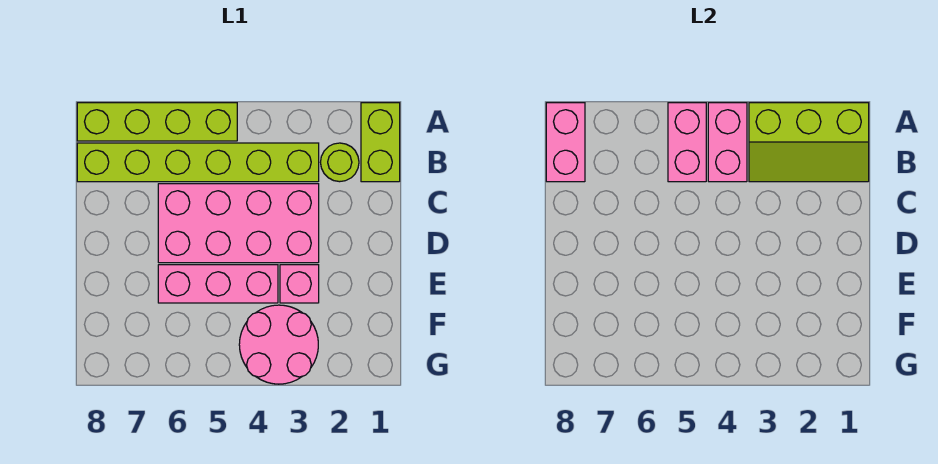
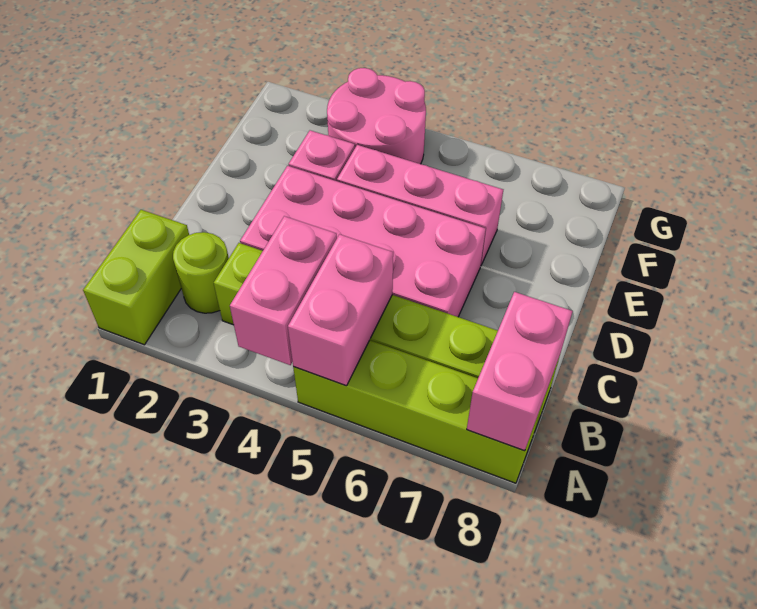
lime 2x3 slope [749,103,869,182] -> none

